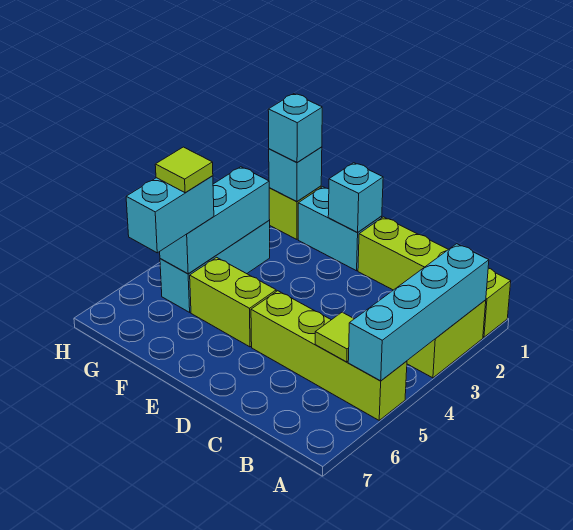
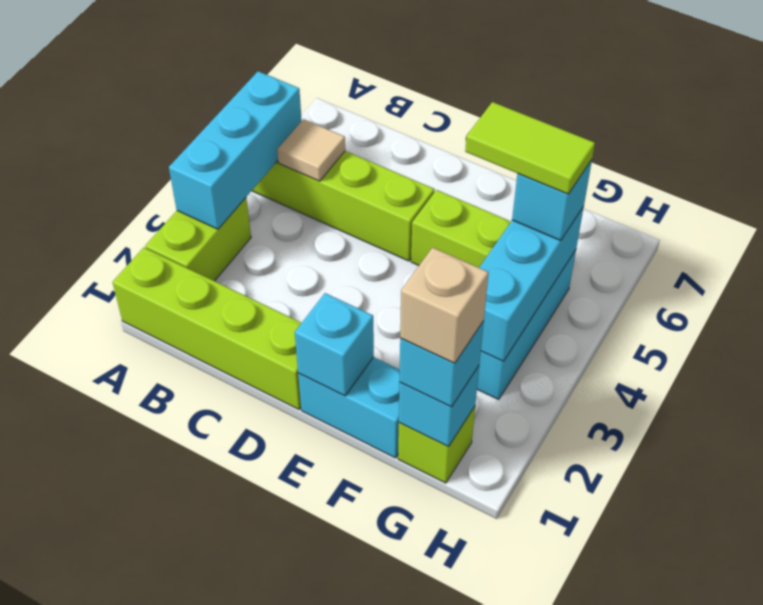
cyan 1x4 brick [348,244,489,381] -> cyan 1x3 brick [169,71,302,229]
lime 1x1 tile [315,312,354,362] -> tan 1x1 tile [277,119,345,181]
none -> tan 1x1 brick [400,247,489,363]
cyan 1x2 brick [126,176,214,253] -> cyan 1x1 brick [512,160,592,241]
lime 1x1 tile [155,147,213,193] -> lime 1x2 tile [465,102,595,194]

